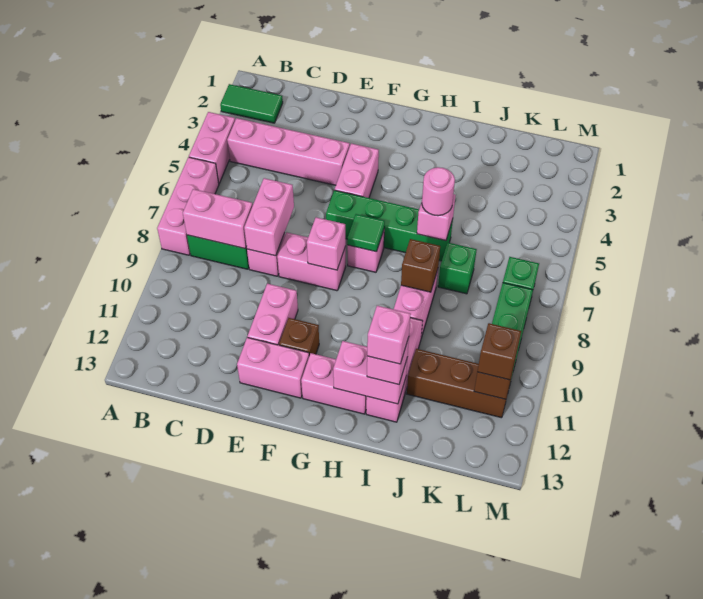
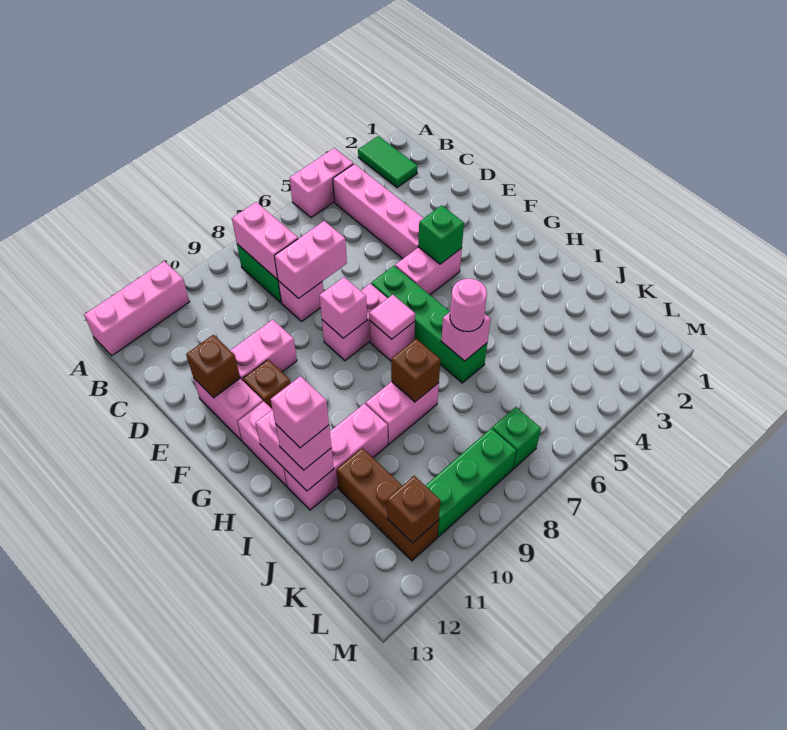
pink 1x3 brick [157,157,219,255] -> pink 1x3 brick moved to [84,261,190,356]
pink 1x2 brick [277,232,346,291] -> pink 1x2 brick turned to [322,284,388,361]
green 1x1 tile [347,214,385,252] -> pink 1x1 tile [369,295,415,339]
green 1x1 brick [438,243,477,294] -> green 1x1 brick moved to [418,205,464,264]
brown 1x1 brick [477,323,521,380] -> brown 1x1 brick moved to [186,335,240,398]

